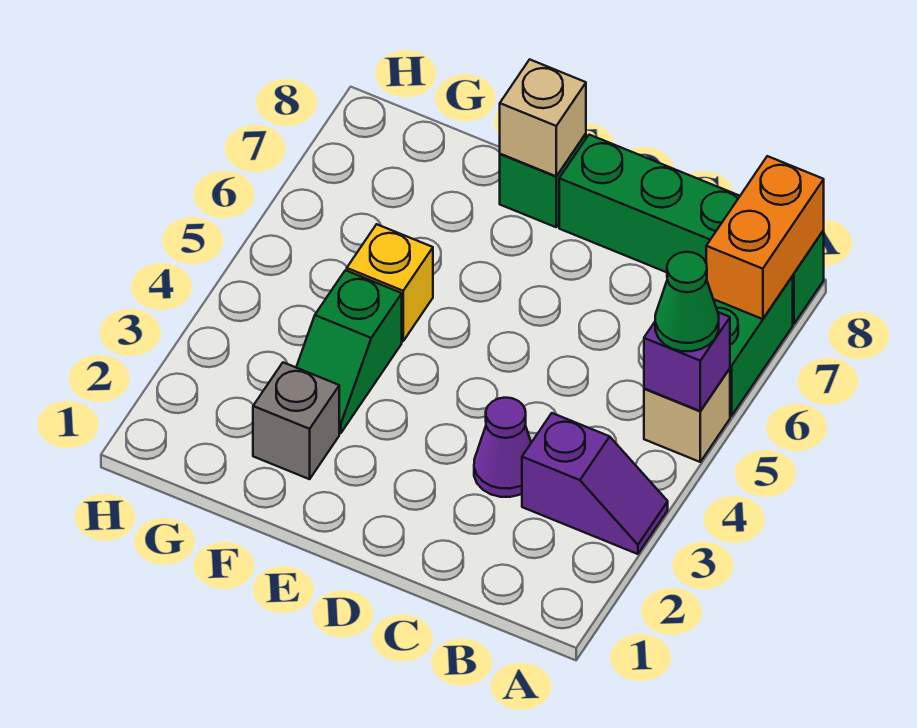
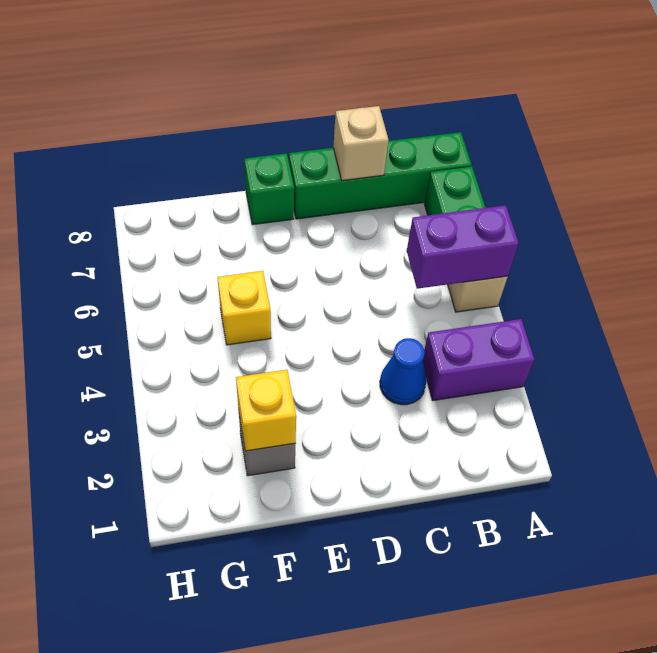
purple 1x2 slope [522,413,668,554] -> purple 1x2 brick [423,319,534,401]
purple 1x1 brick [644,312,730,411] -> purple 1x2 brick [407,205,519,289]
green 1x1 cone [655,252,719,351] -> none
orange 1x2 brick [706,156,824,319] -> none
purple 1x1 cone [474,398,531,497] -> blue 1x1 cone [380,338,426,405]
tan 1x1 brick [500,60,586,176] -> tan 1x1 brick moved to [333,106,389,181]
none -> yellow 1x1 brick [236,370,296,451]
green 1x2 slope [296,270,402,433] -> none

